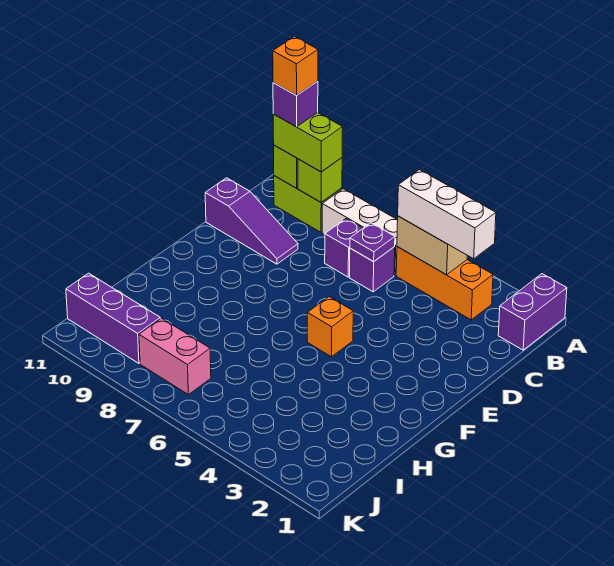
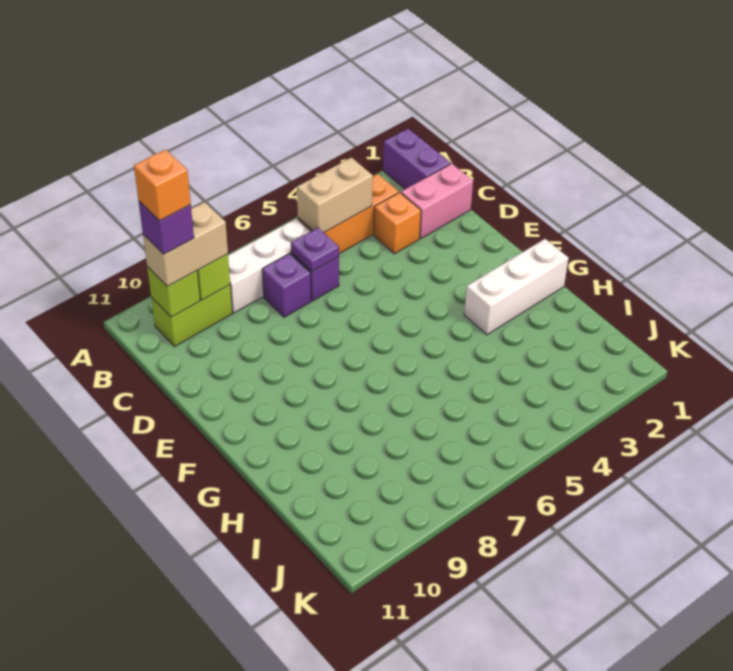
white 1x3 brick [398,170,496,259] -> white 1x3 brick moved to [464,239,568,335]
lime 1x2 brick [273,113,343,172] -> tan 1x2 brick [143,202,228,286]
purple 1x3 slope [205,178,298,264] -> none
orange 1x1 brick [307,297,353,357] -> orange 1x1 brick moved to [374,192,421,254]
pink 1x2 brick [139,318,211,395] -> pink 1x2 brick moved to [401,164,473,238]
purple 1x3 brick [66,273,160,363] -> none

